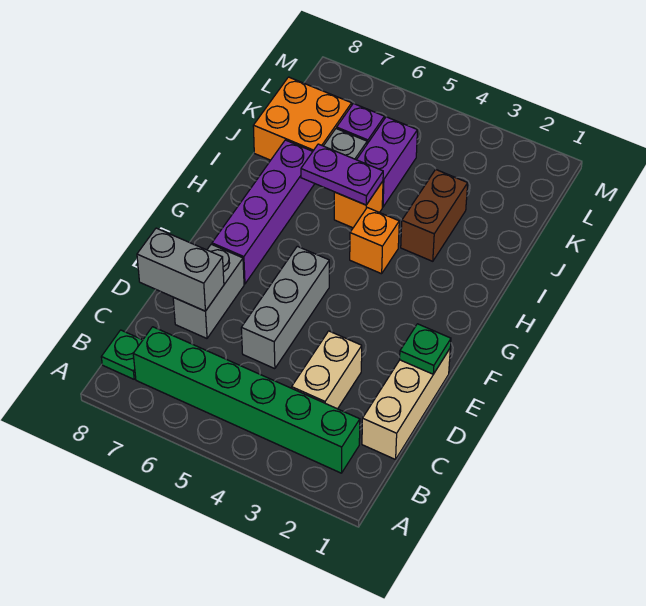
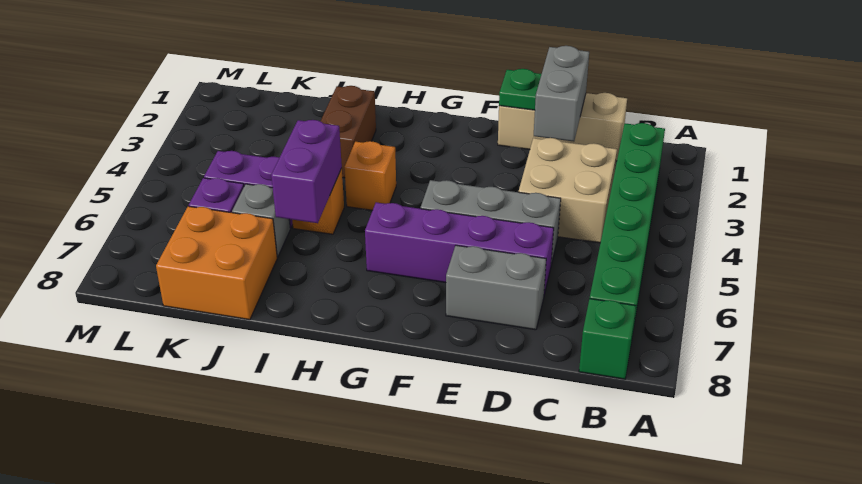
green 1x1 plate [101,330,143,379] -> green 1x1 brick [579,299,636,379]
tan 1x2 brick [292,331,362,409] -> tan 2x2 brick [519,138,617,243]
grey 1x2 brick [137,228,224,311] -> grey 1x2 brick moved to [534,46,589,142]
purple 1x4 brick [212,140,315,284] -> purple 1x4 brick moved to [365,202,554,295]
brown 1x2 brick [401,169,468,261] -> brown 1x2 brick turned to [321,86,376,178]
purple 1x2 plate [301,144,383,205] -> purple 1x2 brick [271,120,342,223]

